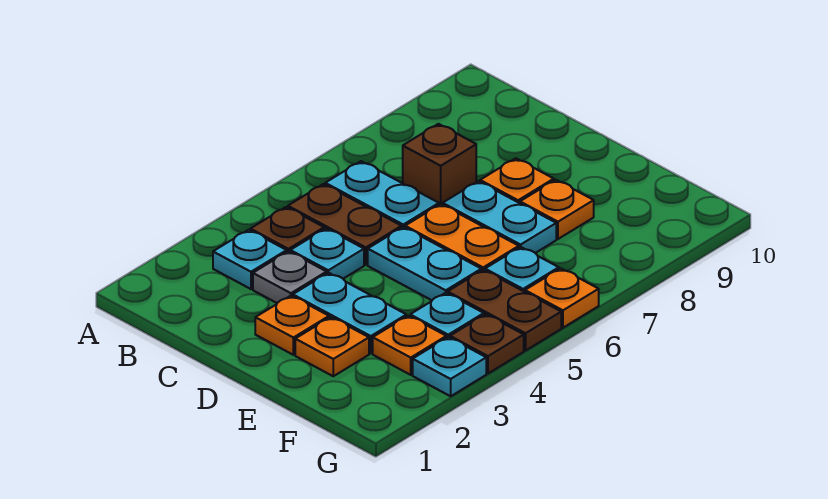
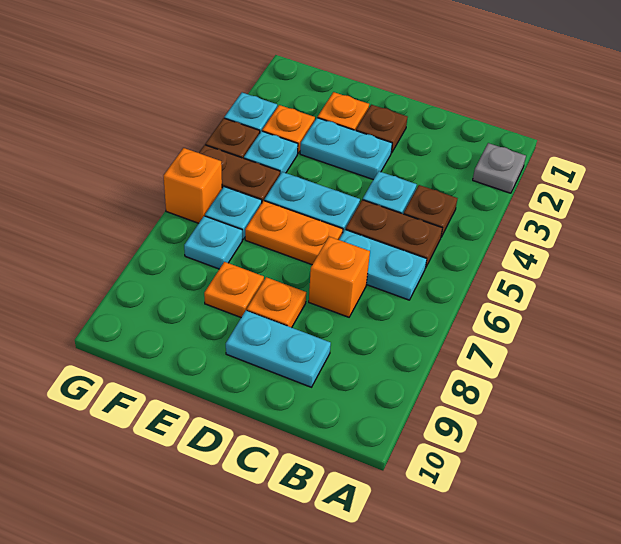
cyan 1x1 plate [213,230,287,289] -> cyan 1x1 plate moved to [184,216,242,269]
grey 1x1 plate [253,251,327,303] -> grey 1x1 plate moved to [473,143,526,193]
brown 1x1 brick [403,124,476,205] -> orange 1x1 brick [309,237,370,317]
orange 1x1 plate [255,296,329,355] -> brown 1x1 plate [356,105,408,153]
cyan 1x2 plate [443,181,556,253] -> cyan 1x2 plate moved to [226,310,331,387]
orange 1x1 plate [525,268,599,328] -> orange 1x1 brick [163,148,222,223]

